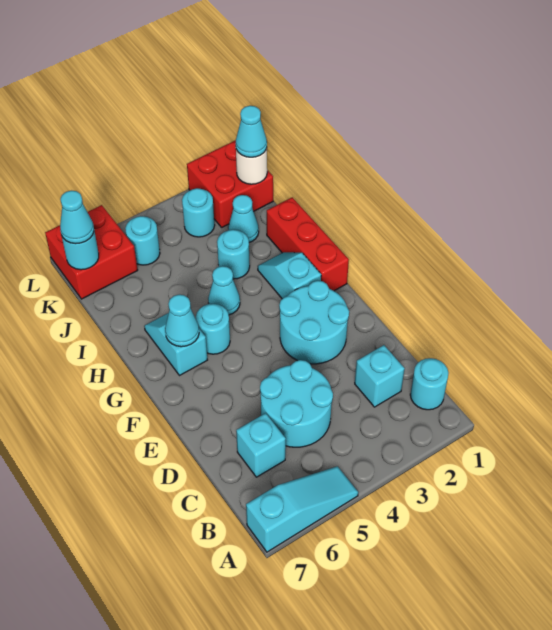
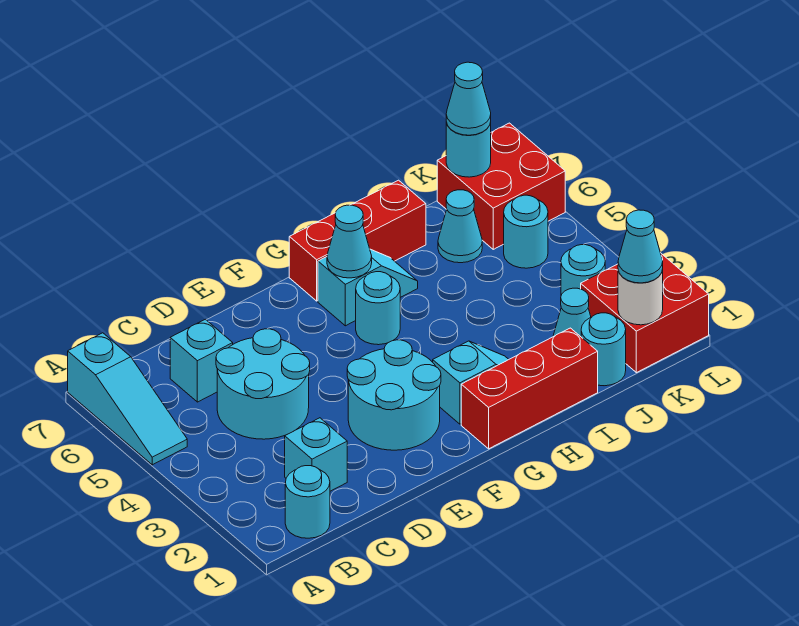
none -> red 1x3 brick [289,180,426,301]
cyan 1x1 cone [208,266,240,315] -> cyan 1x1 cone moved to [438,190,482,263]
cyan 1x1 round brick [217,230,250,279] -> cyan 1x1 round brick moved to [581,313,626,386]

